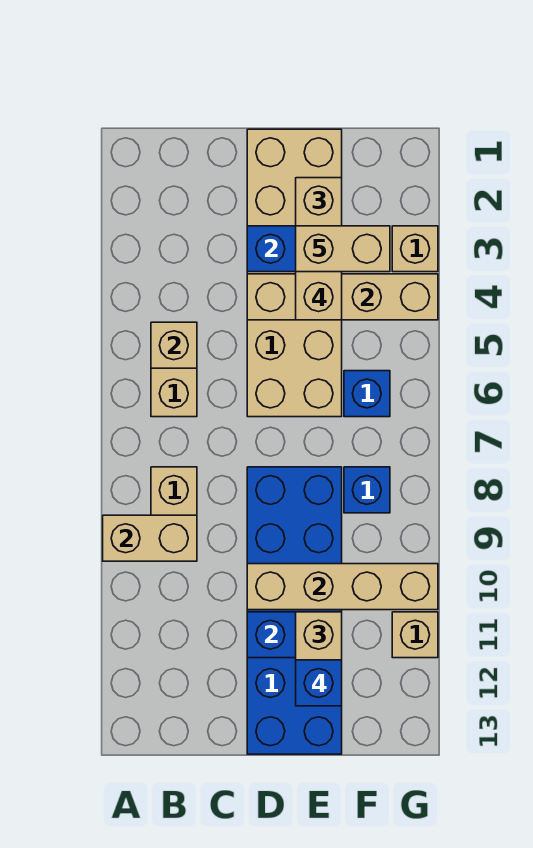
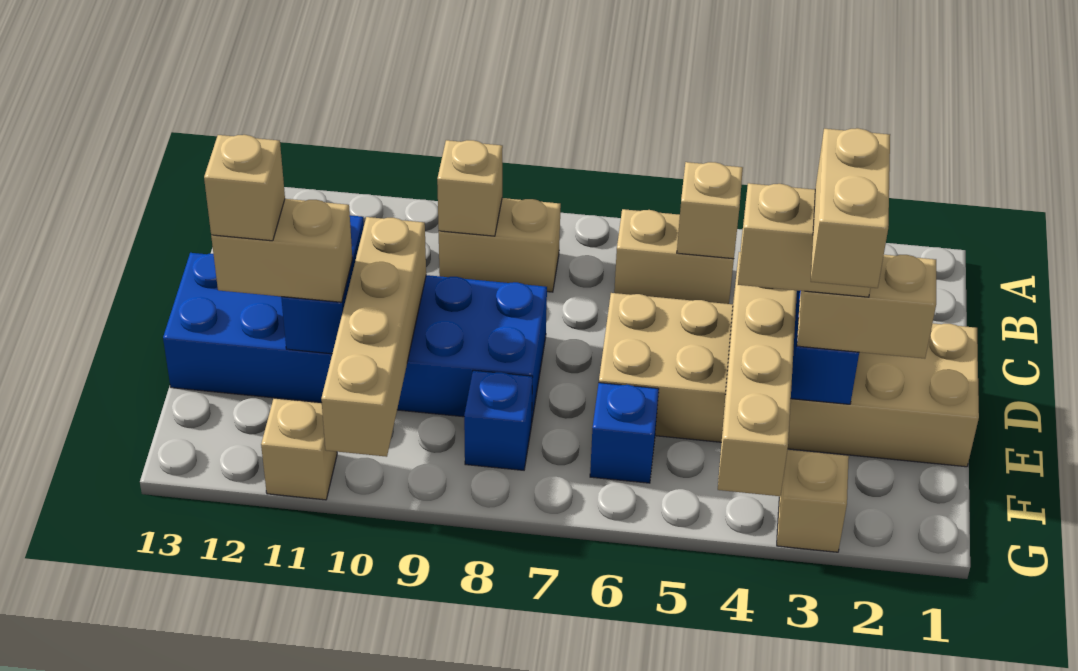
tan 1x2 brick [103,515,197,561] -> tan 1x1 brick [437,140,503,236]
blue 1x1 brick [296,660,342,706] -> tan 1x1 brick [204,135,285,241]

